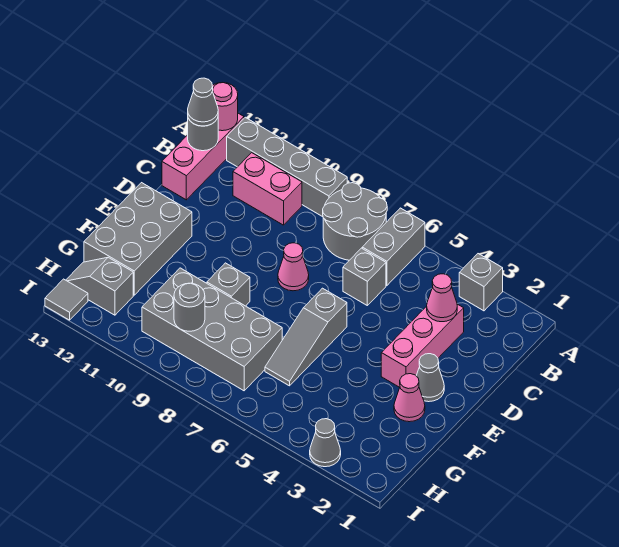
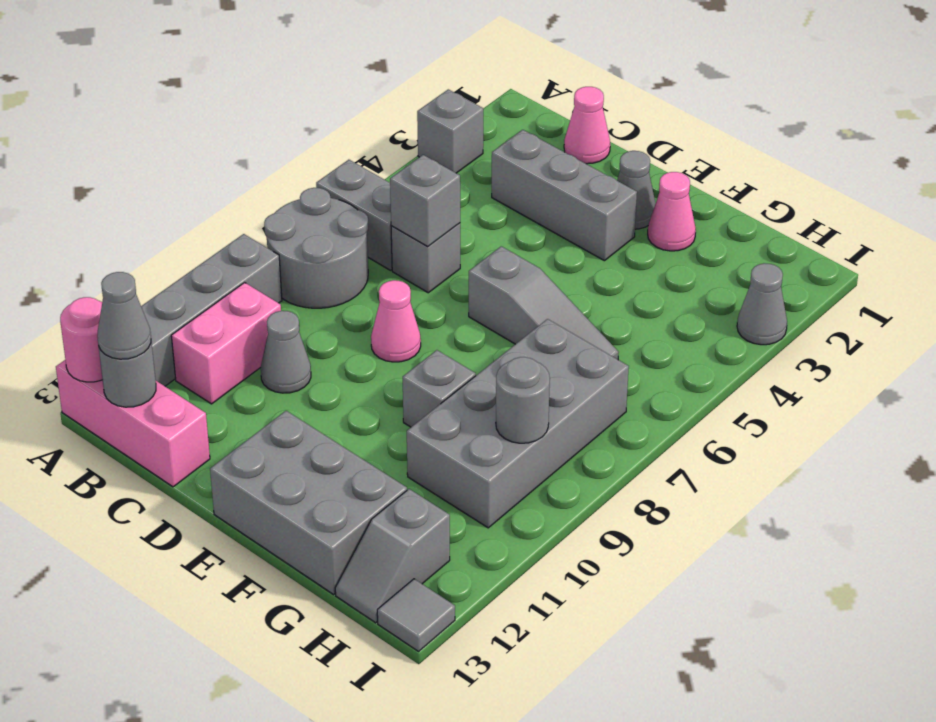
pink 1x3 brick [381,304,464,387] -> grey 1x3 brick [492,130,637,261]
pink 1x1 cone [427,274,457,322] -> pink 1x1 cone moved to [564,87,610,164]
none -> grey 1x1 brick [390,155,460,246]
none -> grey 1x1 cone [261,311,311,393]

